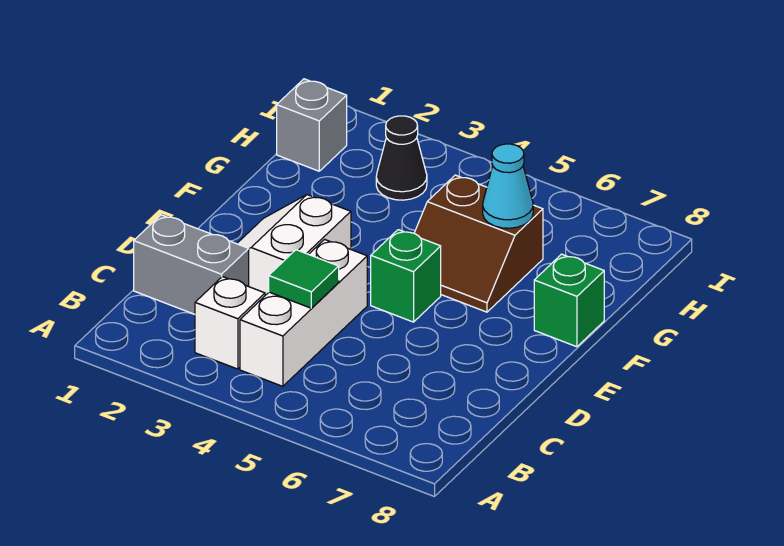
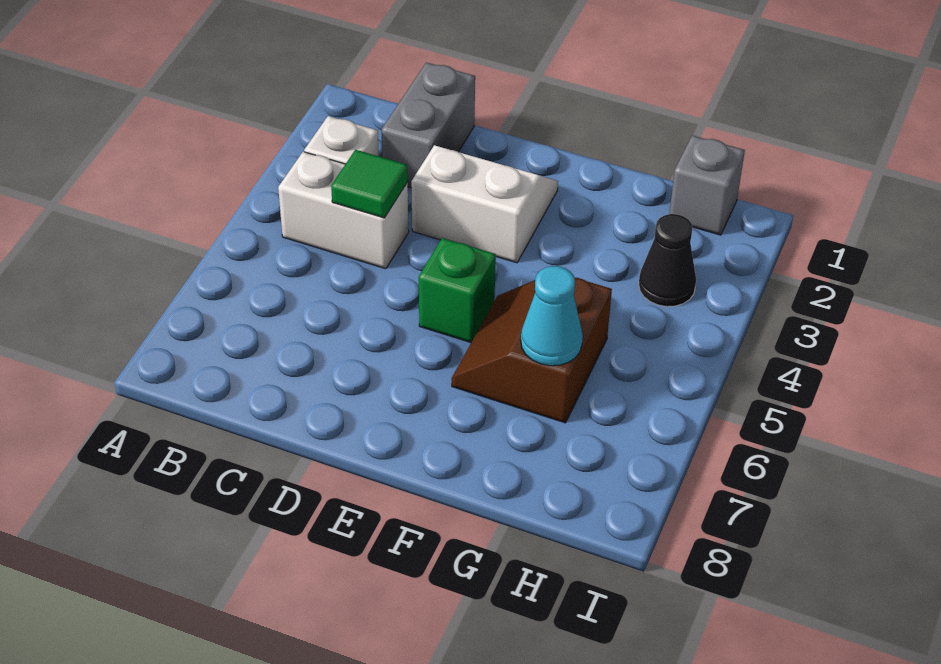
white 1x3 brick [240,240,367,386] -> white 1x2 brick [278,152,409,269]
green 1x1 brick [534,254,604,347] -> none

